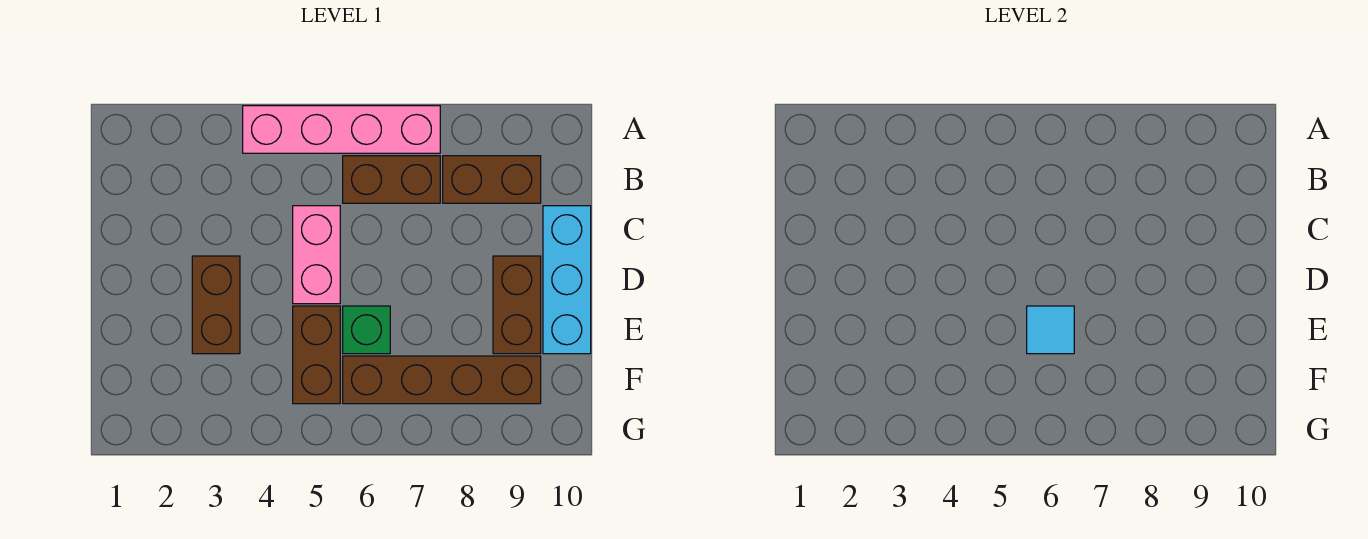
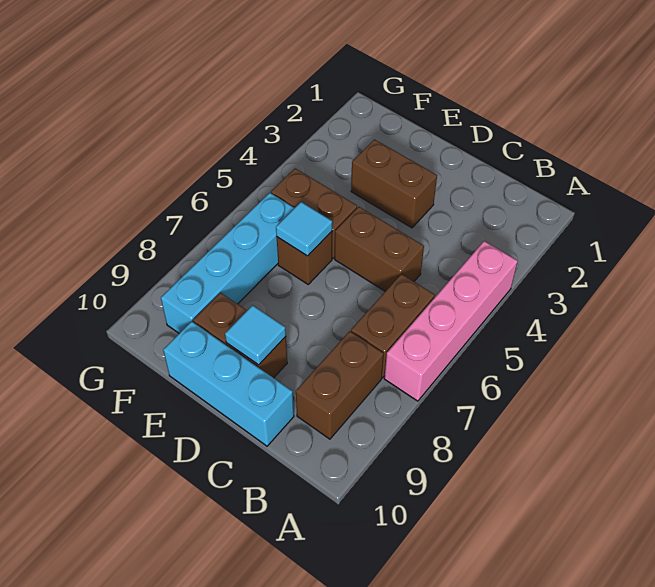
pink 1x2 brick [293,206,340,304] -> brown 1x2 brick [335,207,424,291]
none -> cyan 1x1 tile [225,305,286,365]
green 1x1 brick [343,306,390,354] -> brown 1x1 brick [277,232,332,284]
brown 1x4 brick [343,356,541,404] -> cyan 1x4 brick [161,193,294,333]

